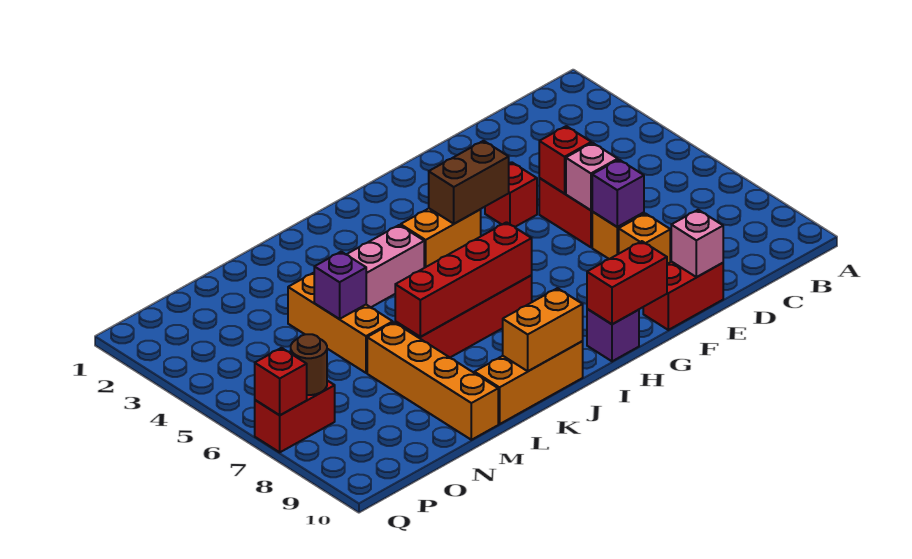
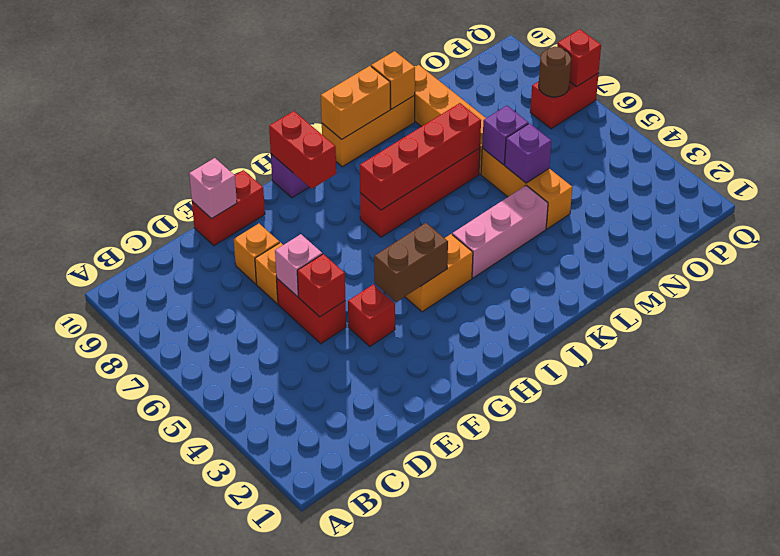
purple 1x1 brick [592,160,644,227] -> purple 1x1 brick moved to [482,106,528,165]
red 1x2 brick [587,241,667,324] -> red 1x2 brick turned to [269,111,336,189]
none -> orange 1x1 brick [371,51,415,109]

